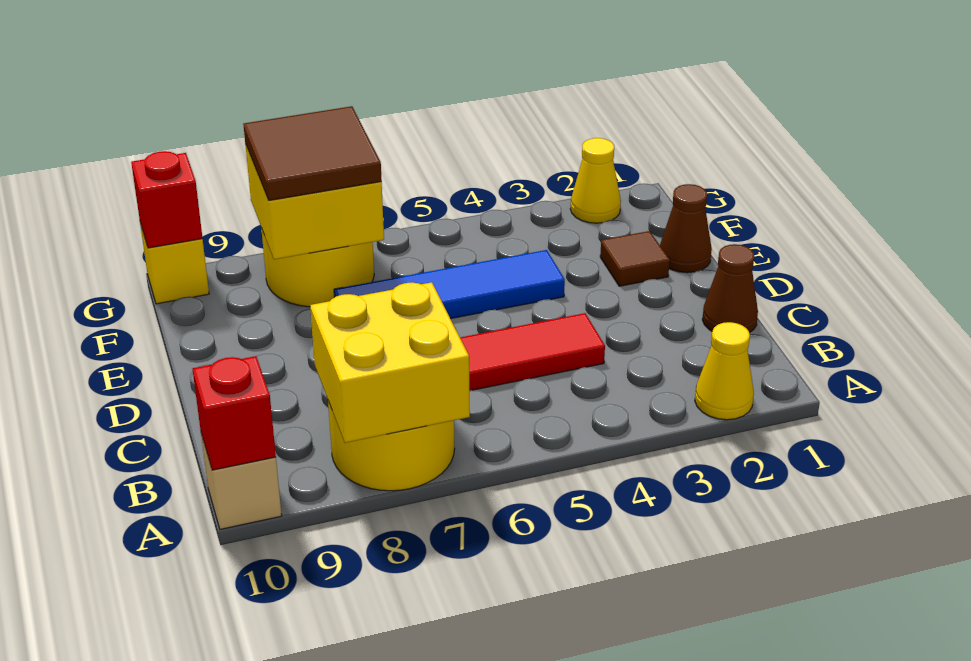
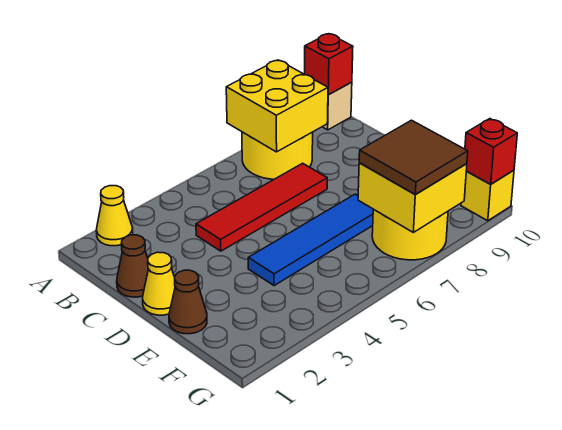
brown 1x1 tile [600,231,670,286] -> none
yellow 1x1 cone [570,138,621,223] -> yellow 1x1 cone moved to [143,252,175,315]

